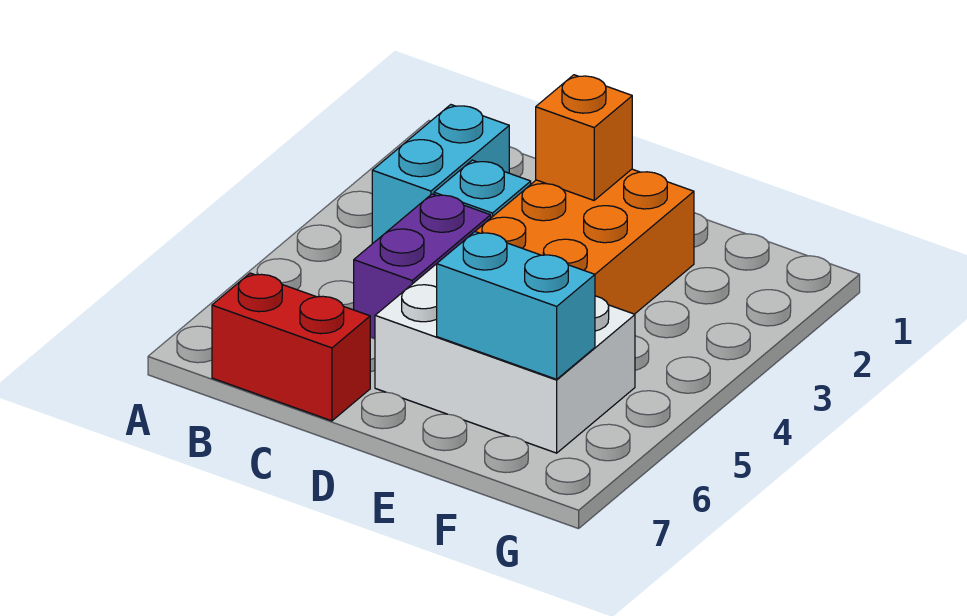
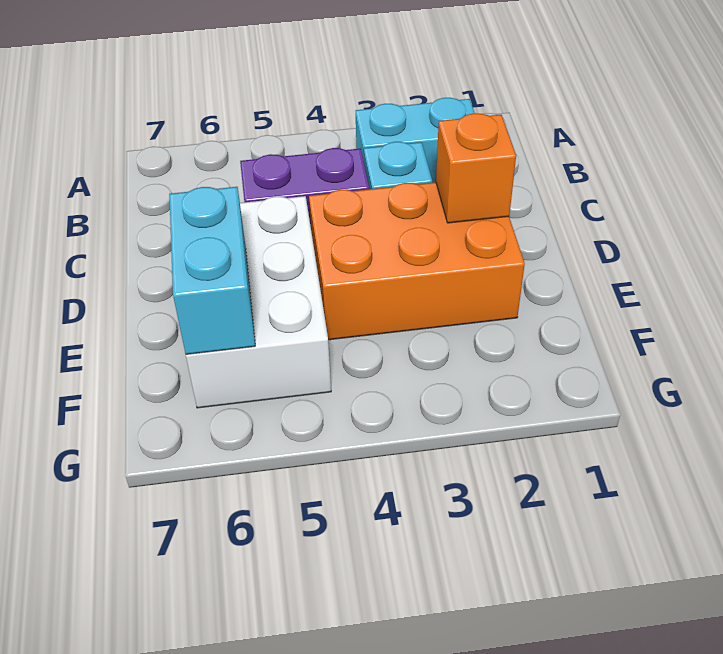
red 1x2 brick [212,273,370,421] -> none

